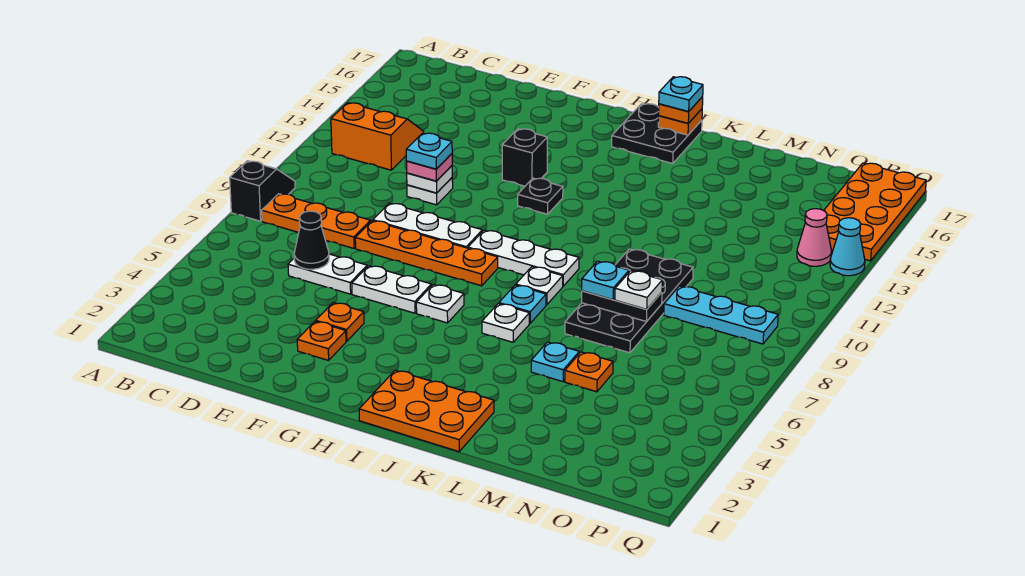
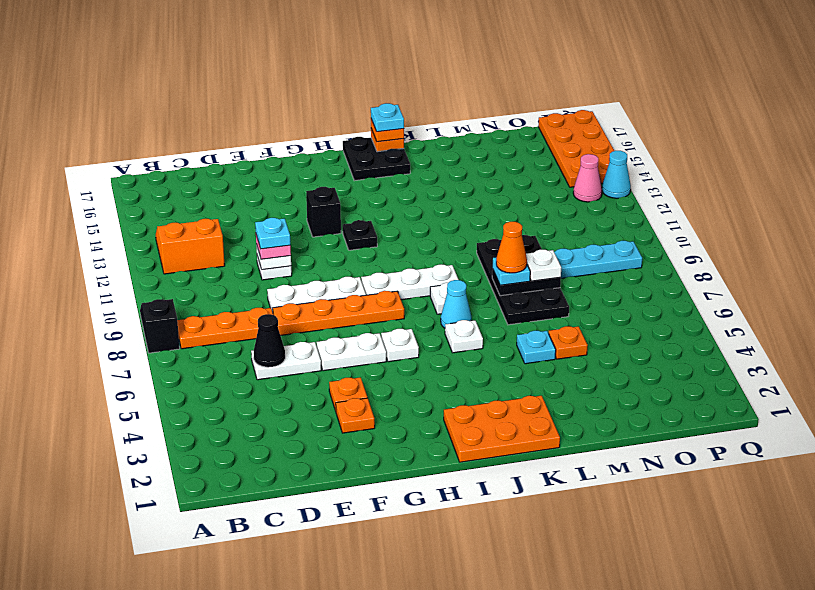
cyan 1x1 plate [499,285,546,323] -> cyan 1x1 cone [441,280,472,328]
none -> orange 1x1 cone [496,222,527,273]

